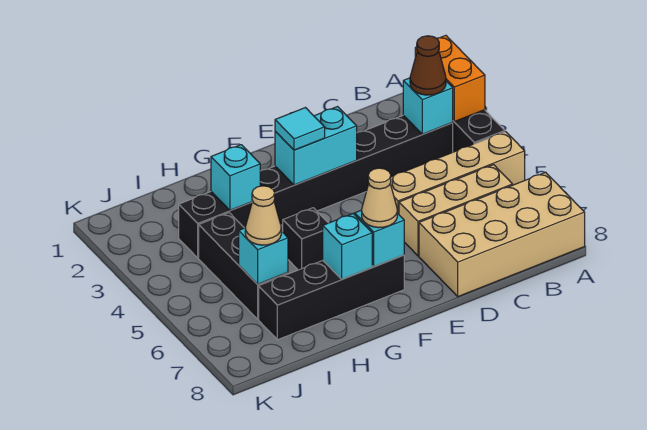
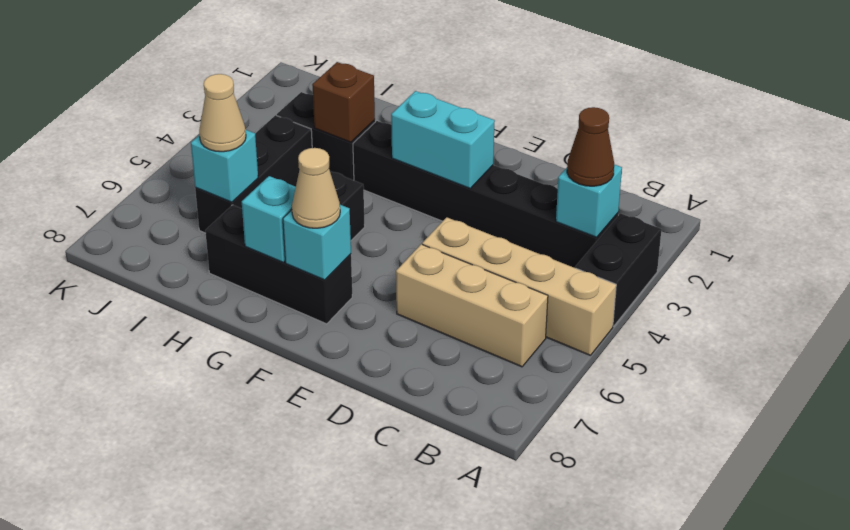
orange 1x2 brick [415,35,485,122] -> none
tan 2x4 brick [419,172,585,297] -> none
cyan 1x1 tile [275,108,325,150] -> none
black 1x4 brick [259,255,404,340] -> black 1x3 brick [205,205,352,324]
cyan 1x1 brick [211,145,260,210] -> brown 1x1 brick [312,62,375,142]

